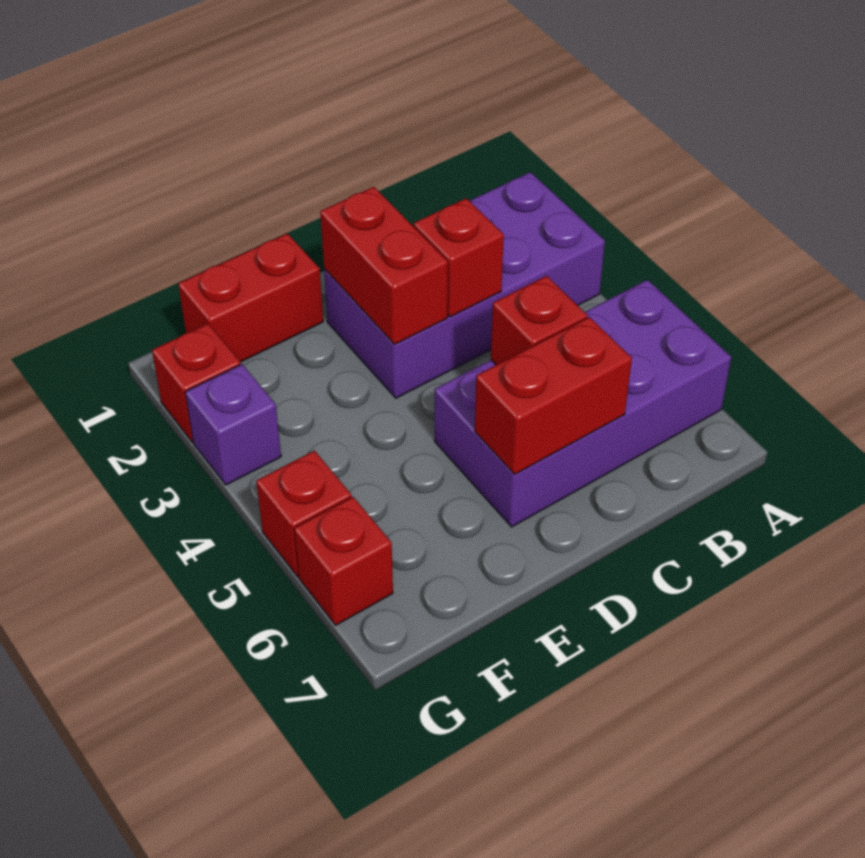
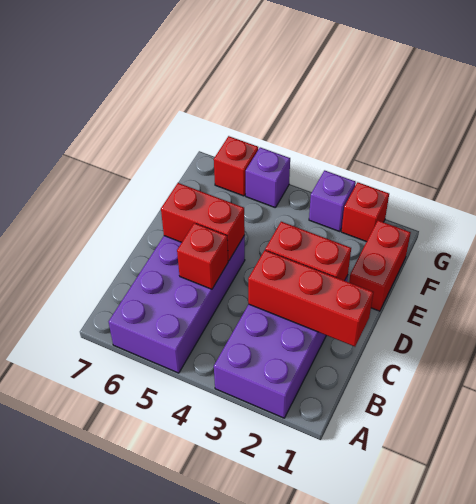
red 1x1 brick [414,198,504,317] -> red 1x3 brick [248,250,373,347]
red 1x2 brick [475,317,632,474] -> red 1x2 brick turned to [161,183,245,261]
red 1x1 brick [256,451,351,577] -> purple 1x1 brick [246,147,290,208]

